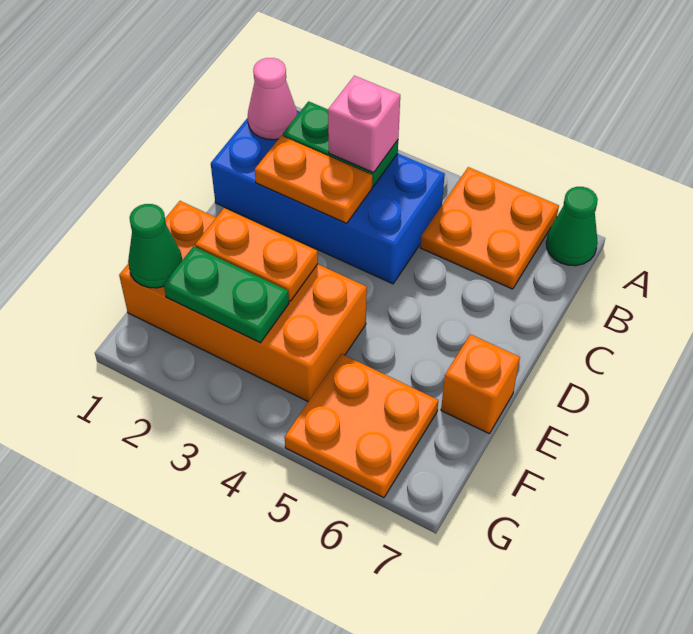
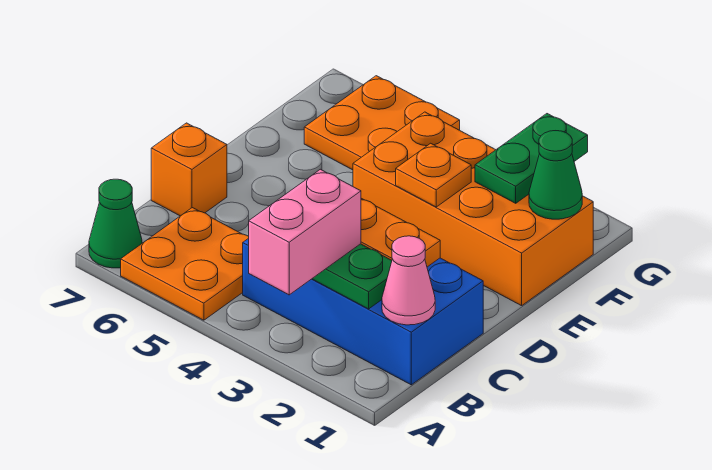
pink 1x1 brick [328,76,400,173] -> pink 1x2 brick [249,169,361,295]
orange 1x2 plate [195,208,318,301] -> orange 1x1 plate [396,143,471,207]
orange 1x1 brick [441,334,520,434] -> orange 1x1 brick moved to [151,123,227,216]
green 1x2 plate [164,246,289,343] -> green 1x2 plate turned to [475,114,588,203]

